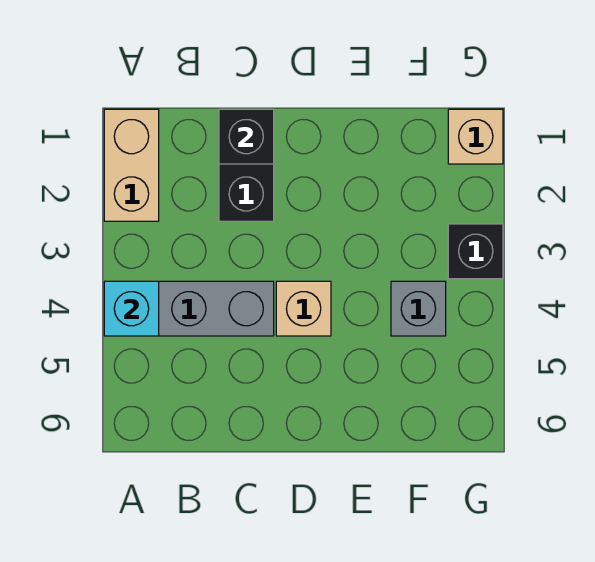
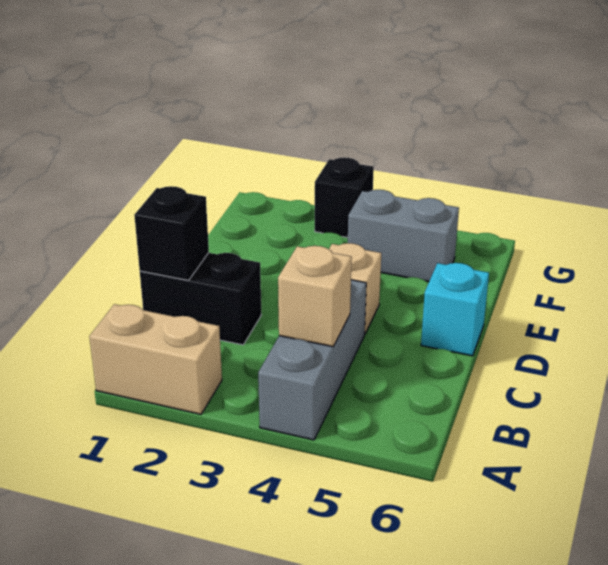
cyan 1x1 brick [104,281,159,336] -> cyan 1x1 brick moved to [421,263,489,356]
grey 1x1 brick [391,281,446,336] -> grey 1x2 brick [348,190,459,282]
tan 1x1 brick [448,109,503,164] -> tan 1x1 brick moved to [278,246,352,347]

